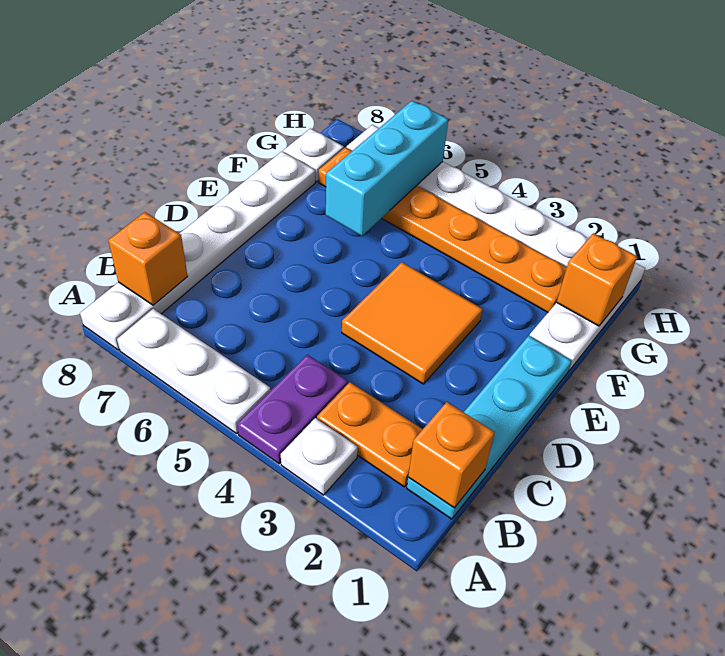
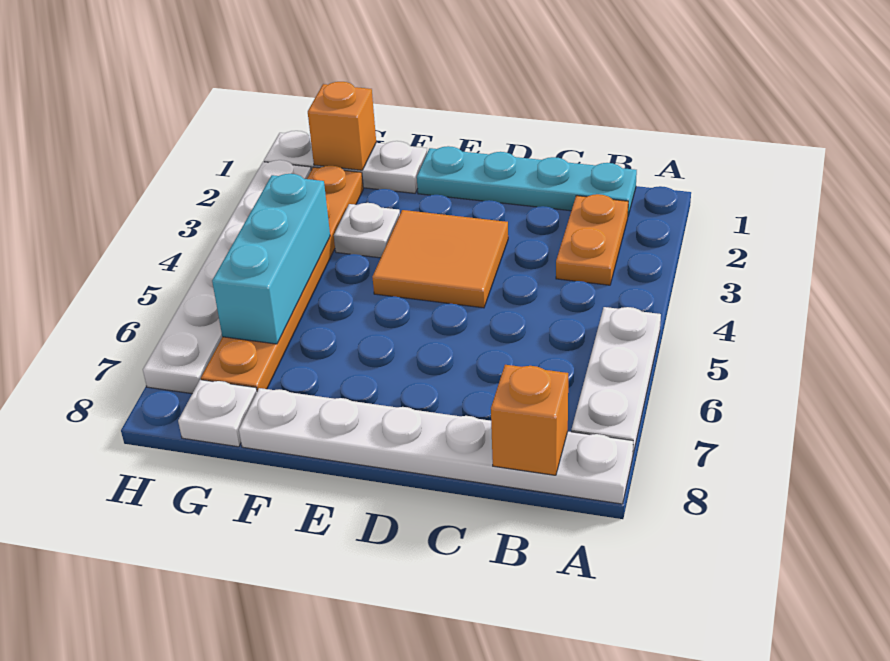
white 1x1 plate [281,418,358,495] -> white 1x1 plate moved to [334,203,400,258]
purple 1x2 plate [237,355,348,464] -> none
orange 1x1 brick [408,402,495,508] -> none
cyan 1x3 brick [326,101,448,236] -> cyan 1x3 brick turned to [212,174,330,344]

